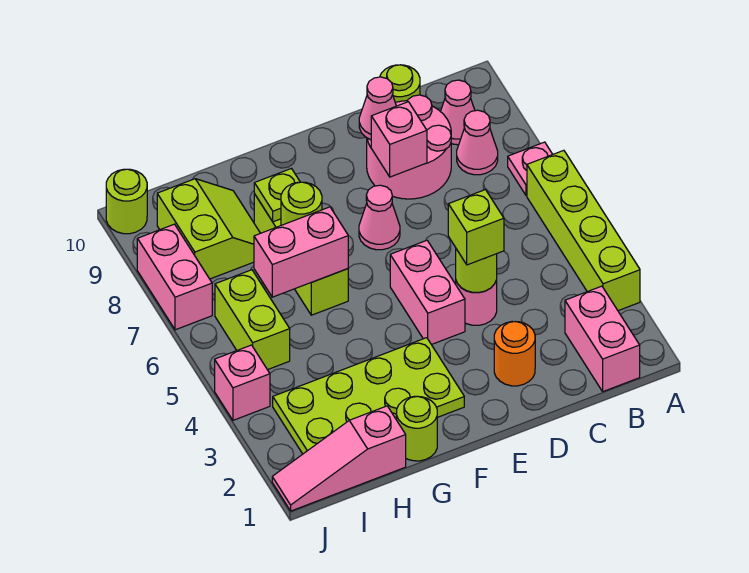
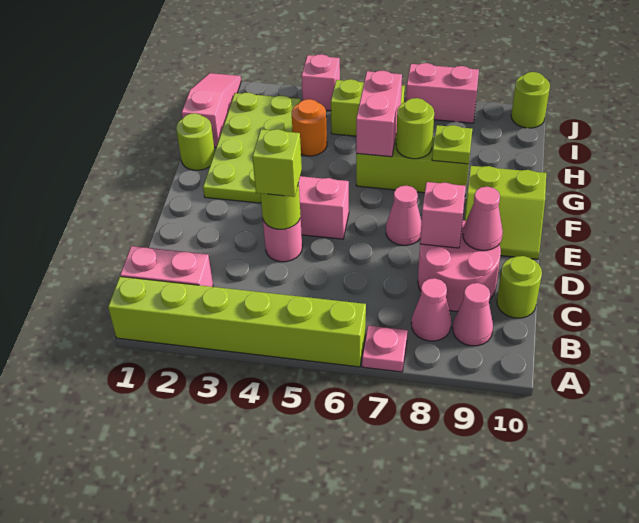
lime 1x4 brick [527,150,640,311] -> lime 1x6 brick [108,277,366,367]
orange 1x1 round brick [494,322,535,386] -> orange 1x1 round brick moved to [292,99,327,156]
lime 2x2 slope [157,179,260,279] -> lime 2x2 slope moved to [464,166,546,259]

